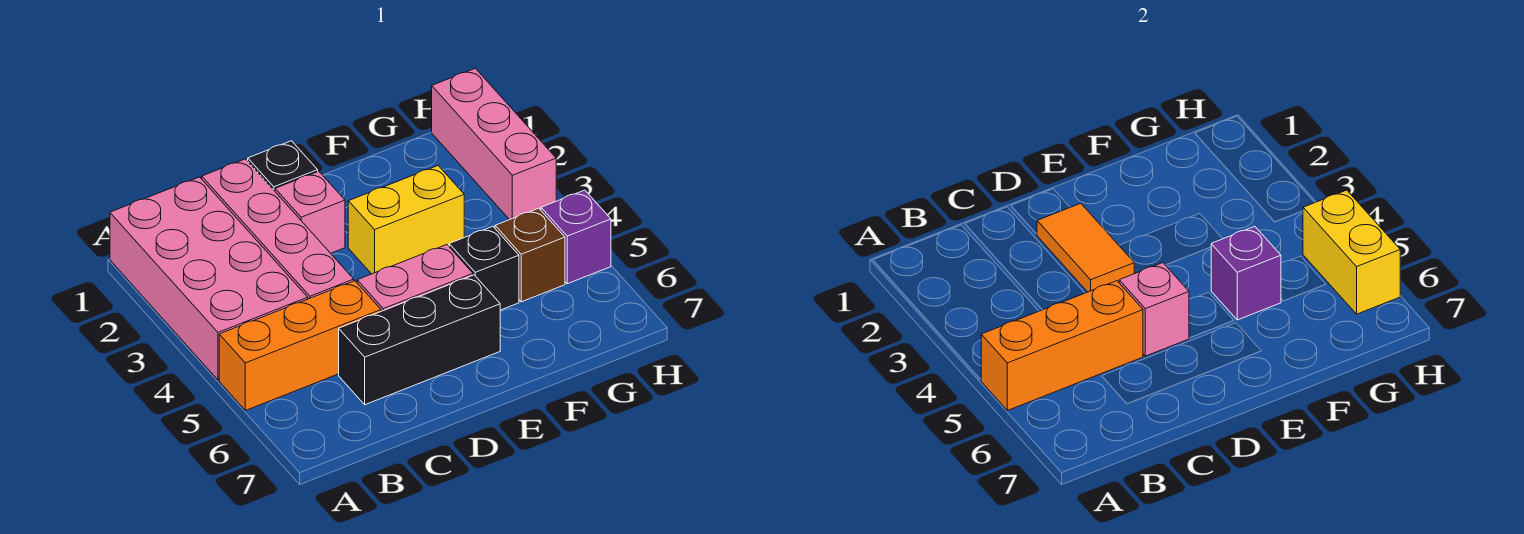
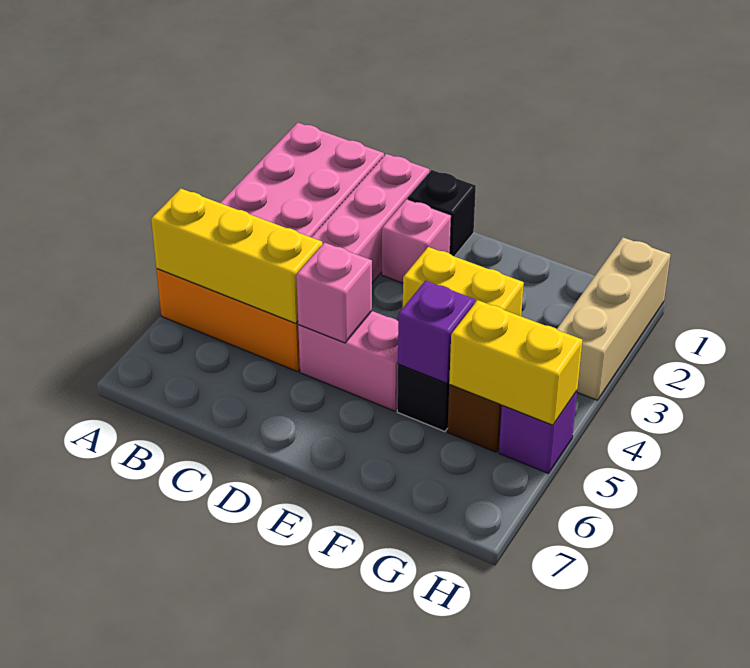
orange 1x3 brick [981,281,1143,410] -> yellow 1x3 brick [151,189,322,323]
black 1x3 brick [339,275,500,405] -> none
orange 1x2 tile [1037,203,1134,292] -> none
pink 1x3 brick [432,68,556,220] -> tan 1x3 brick [557,237,670,400]
yellow 1x2 brick [1303,190,1400,314] -> yellow 1x2 brick turned to [449,300,582,425]

